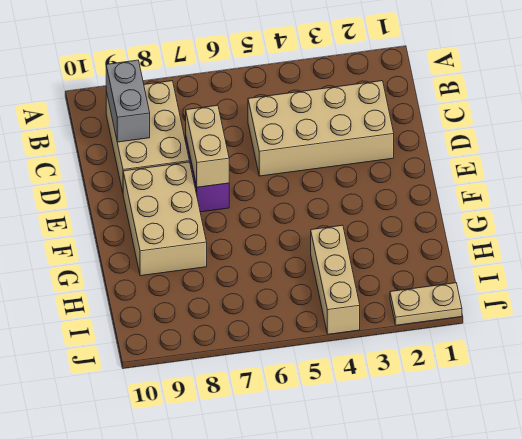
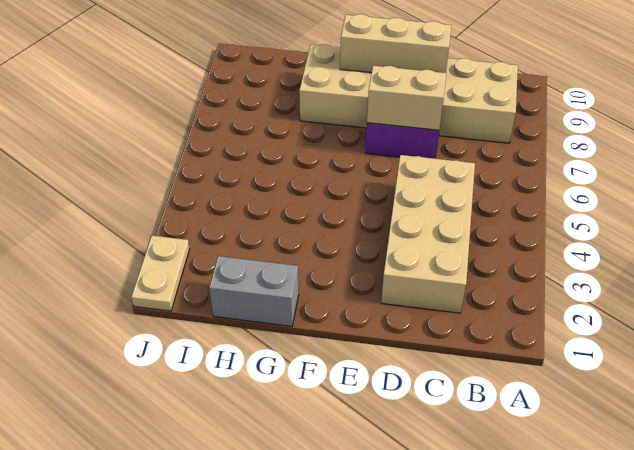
grey 1x2 brick [106,60,150,142] -> grey 1x2 brick moved to [209,256,299,326]
tan 1x3 brick [311,225,360,334] -> tan 1x3 brick moved to [340,14,451,73]

